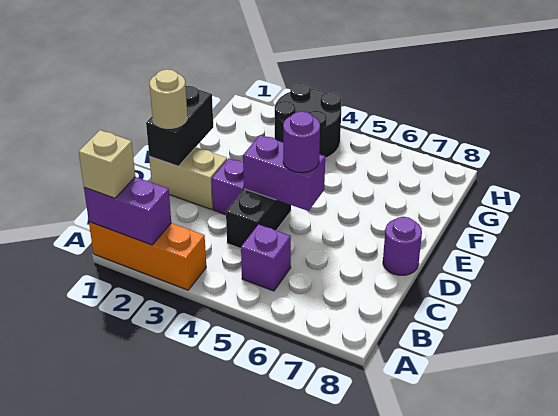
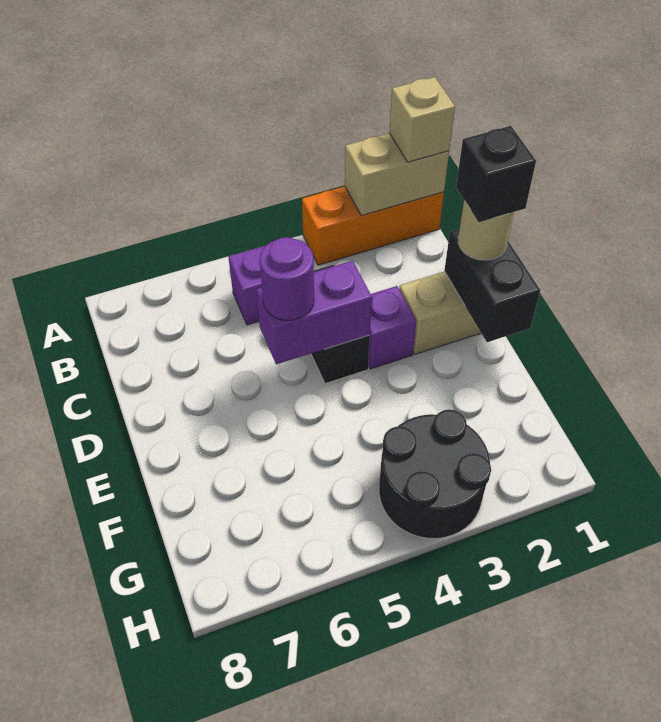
purple 1x2 brick [84,177,171,245] -> tan 1x2 brick [345,133,449,216]
none -> black 1x1 brick [456,126,536,222]
purple 1x1 round brick [383,217,422,275] -> none

